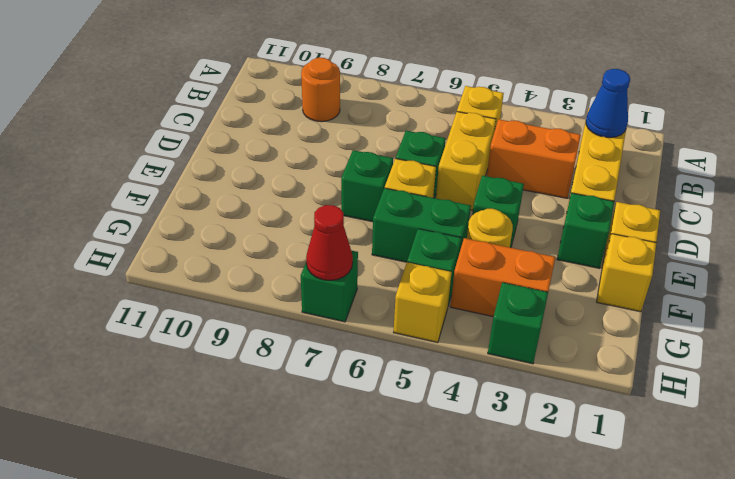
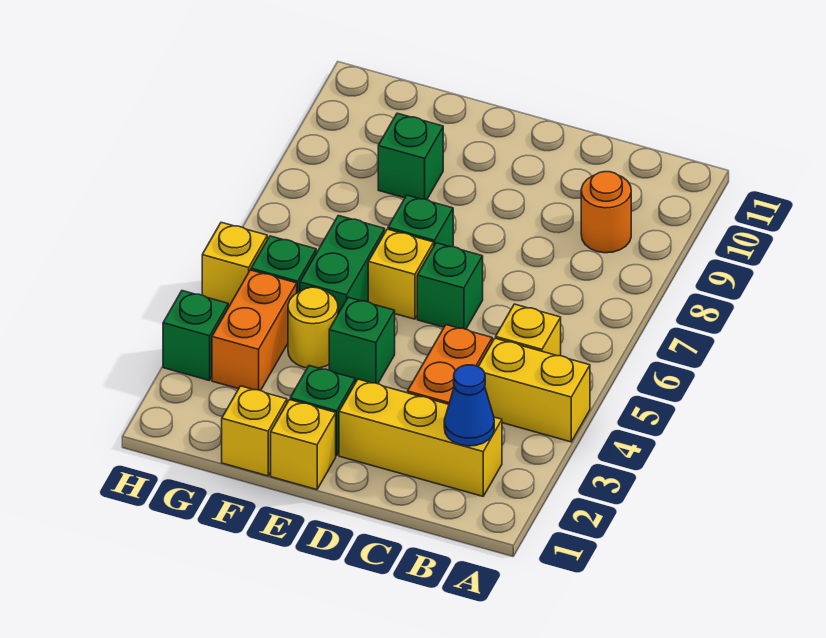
yellow 1x2 brick [436,112,496,210] -> yellow 1x2 brick moved to [478,338,590,442]
green 1x1 brick [301,251,358,322] -> green 1x1 brick moved to [378,113,443,200]
red 1x1 cone [306,205,353,280] -> none

